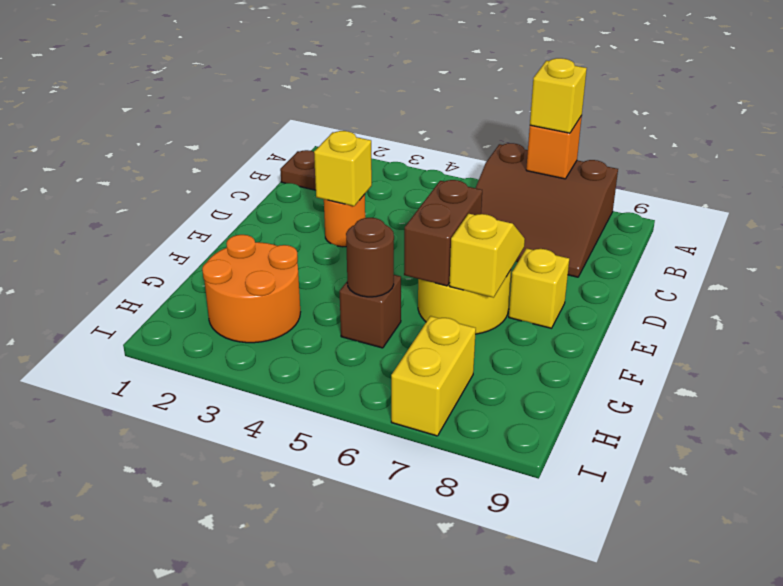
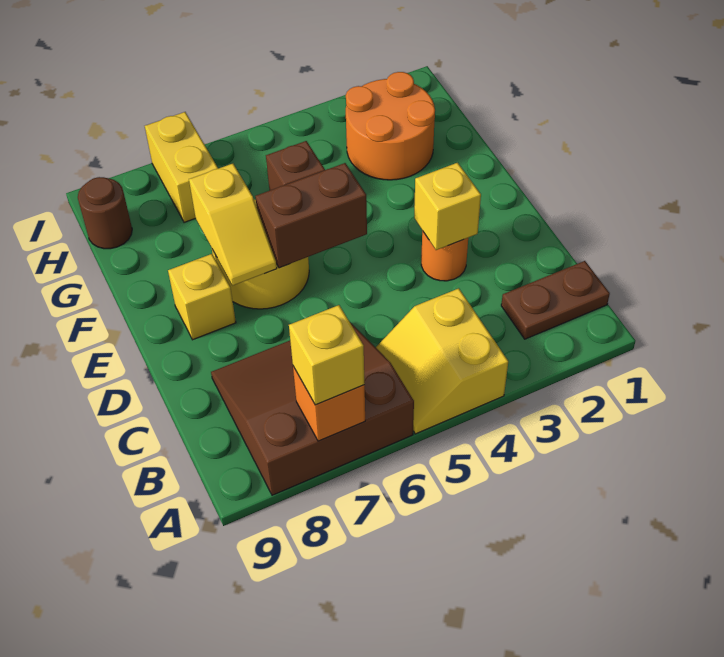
none -> yellow 2x2 slope [376,288,508,434]
brown 1x2 brick [404,180,482,286] -> brown 1x2 brick turned to [255,163,367,268]
brown 1x1 round brick [346,218,394,297] -> brown 1x1 round brick moved to [78,177,132,249]

